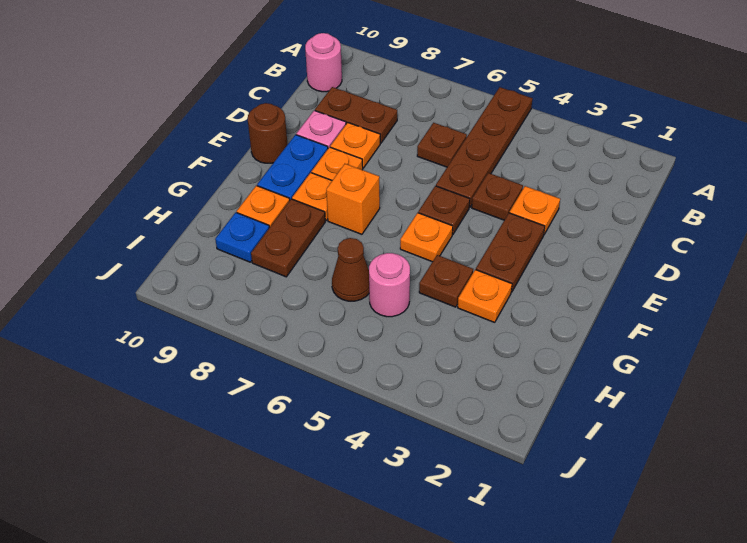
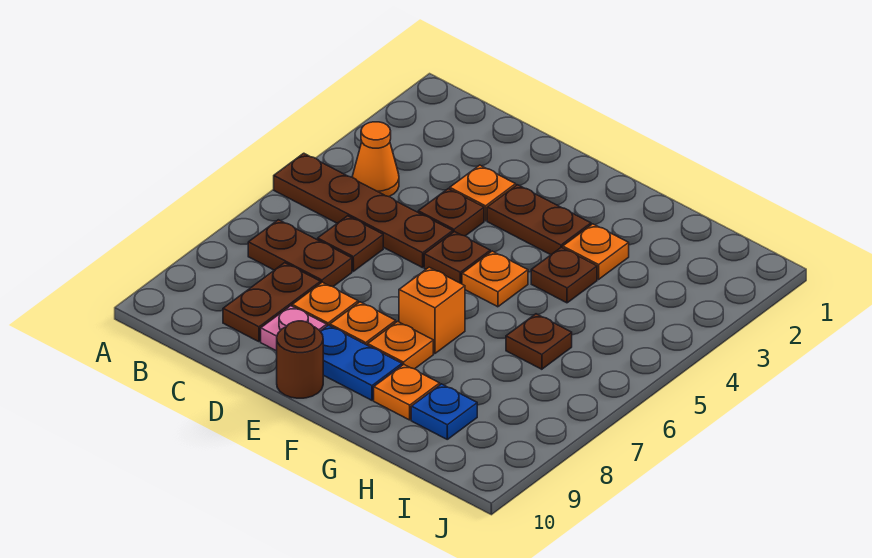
none -> orange 1x1 cone [352,122,399,197]
pink 1x1 round brick [305,33,342,92] -> none
brown 1x2 plate [251,199,325,277] -> brown 1x2 plate moved to [248,220,352,287]
pink 1x1 round brick [369,253,410,317] -> none
brown 1x1 cone [332,238,369,301] -> brown 1x1 plate [506,314,572,369]

